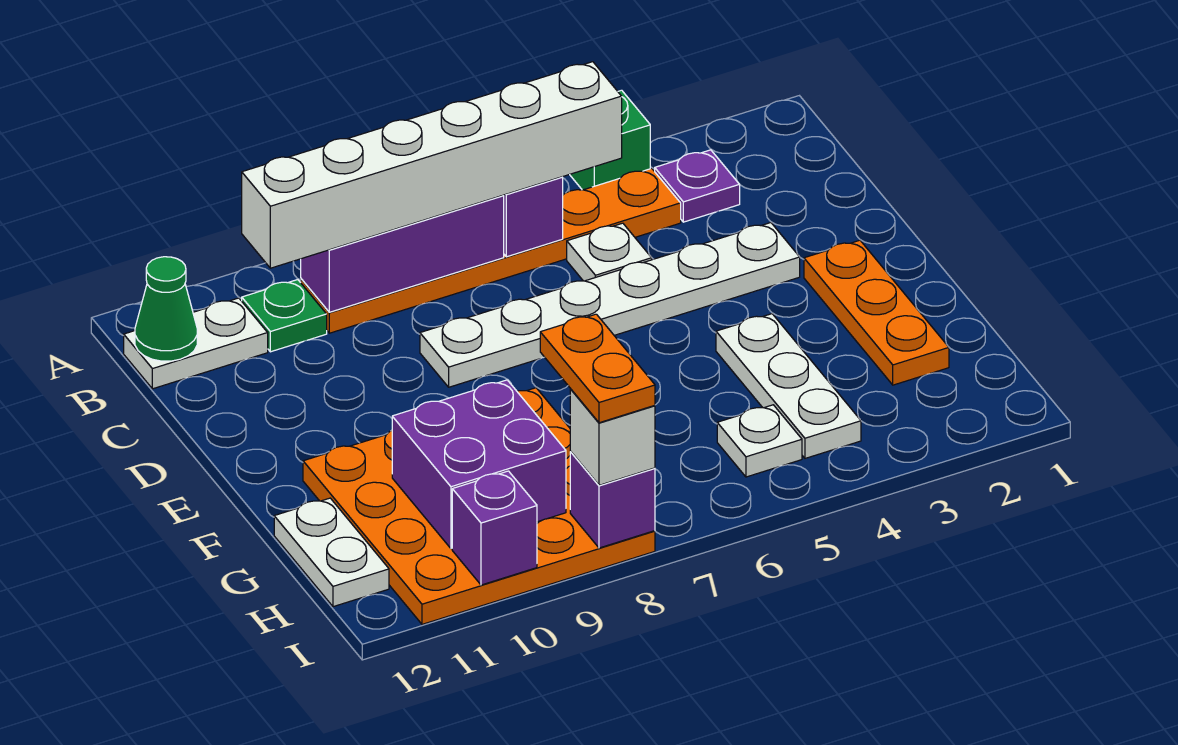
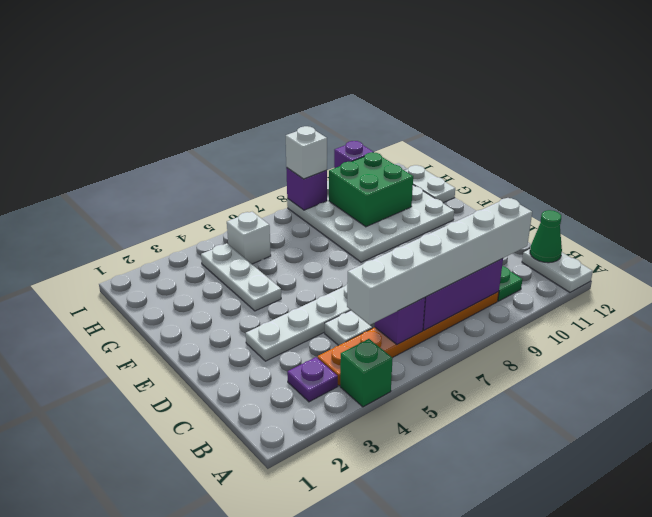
white 1x2 plate [124,298,268,389] -> white 1x2 plate turned to [522,249,593,292]
orange 1x3 plate [804,240,949,385] -> none
orange 4x4 plate [303,388,655,624] -> white 4x4 plate [287,181,454,262]
purple 2x2 brick [392,380,566,549] -> green 2x2 brick [329,152,413,227]
white 1x1 plate [717,405,802,477] -> white 1x1 brick [227,212,271,264]
orange 1x2 plate [540,314,655,423] -> none

